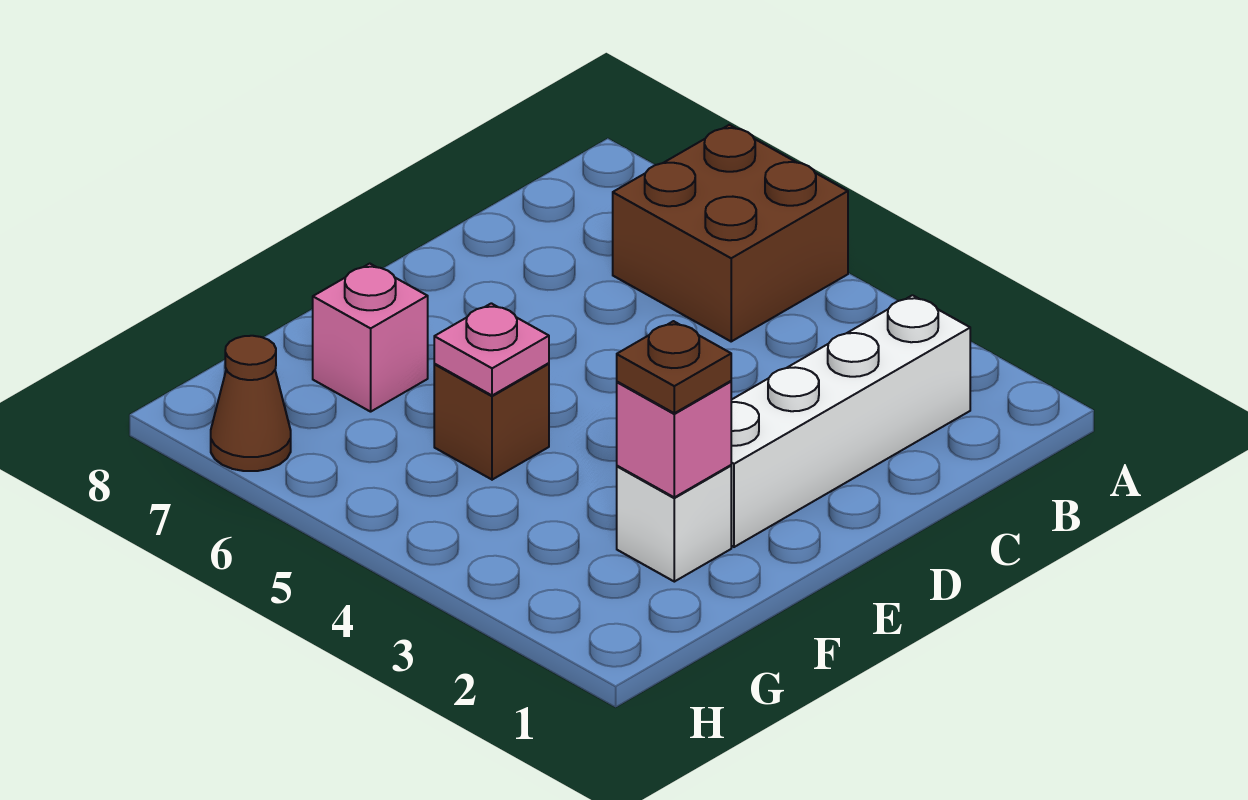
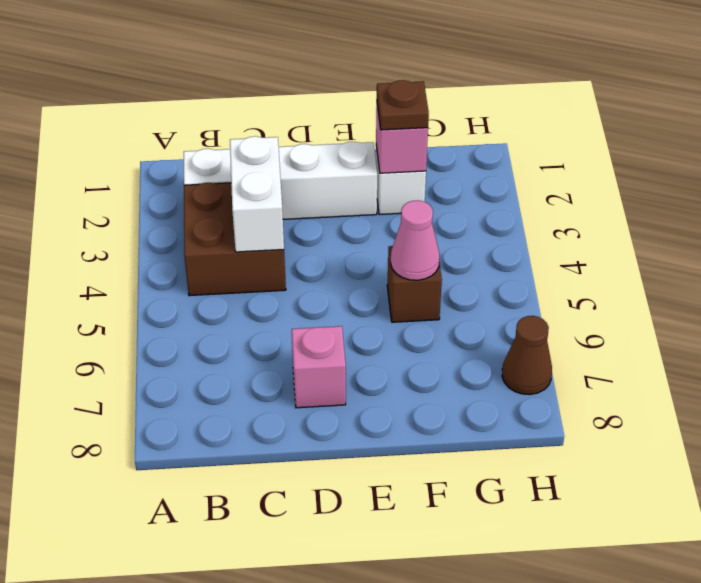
brown 2x2 brick [613,125,848,341] -> brown 2x2 brick moved to [184,183,286,296]
none -> white 1x2 brick [230,136,284,252]
pink 1x1 plate [434,303,549,396] -> pink 1x1 cone [391,201,440,280]
pink 1x1 brick [313,264,428,412] -> pink 1x1 brick moved to [292,326,346,408]

